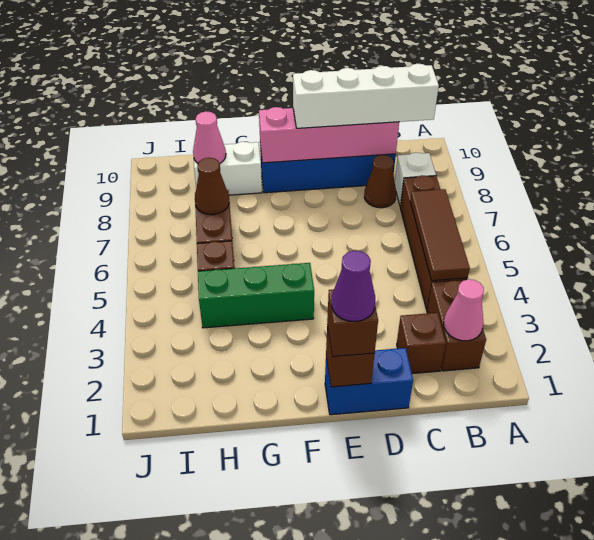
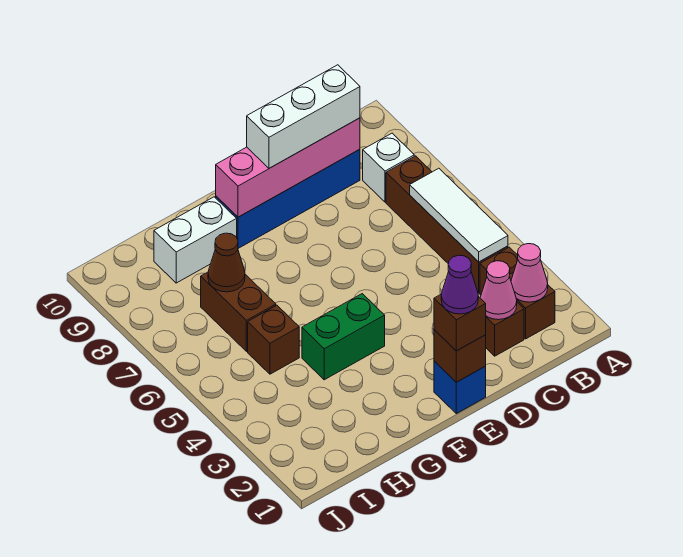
brown 1x3 tile [410,189,470,281] -> white 1x3 tile [410,168,508,262]
white 1x4 brick [293,64,439,128] -> white 1x3 brick [247,65,360,168]
brown 1x1 cone [364,155,396,208] -> none
blue 1x2 brick [325,348,413,415] -> blue 1x1 brick [434,361,486,413]
green 1x3 brick [198,263,314,328] -> green 1x2 brick [302,294,385,380]
pink 1x1 cone [193,111,226,164] -> pink 1x1 cone moved to [480,261,517,320]

